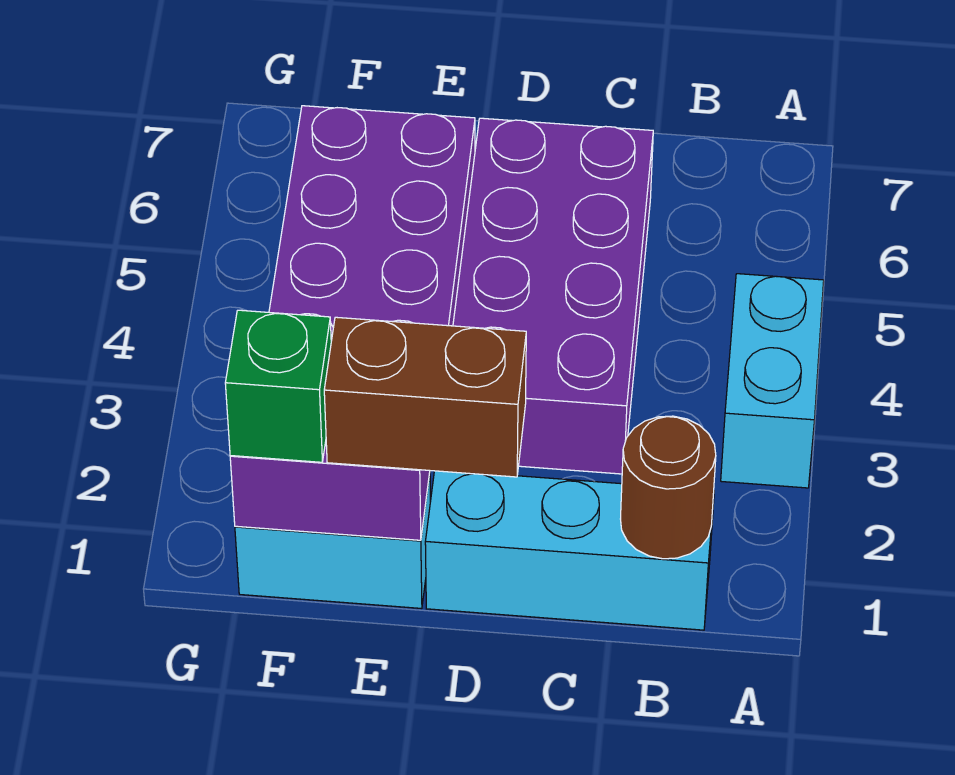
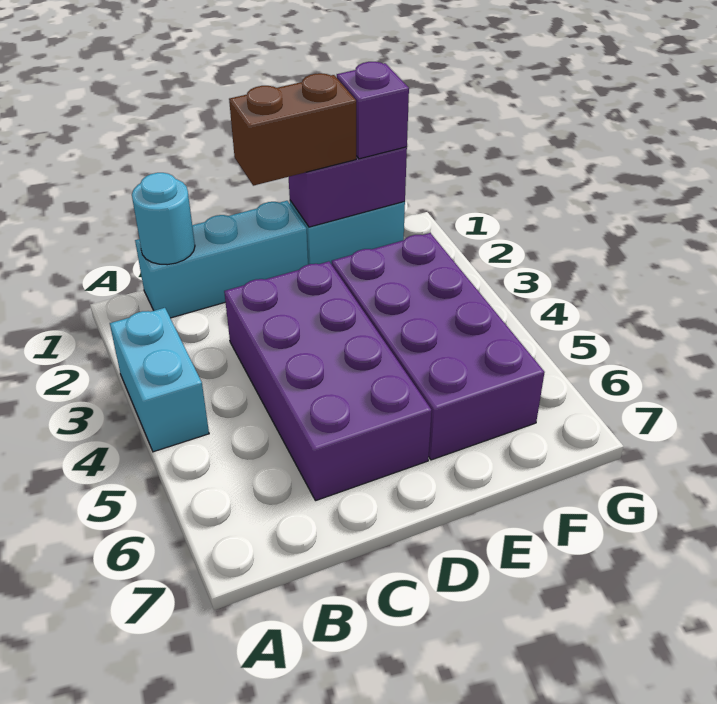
brown 1x1 round brick [621,416,716,559] -> cyan 1x1 round brick [132,173,195,265]
green 1x1 brick [225,310,331,462] -> purple 1x1 brick [337,62,409,159]

